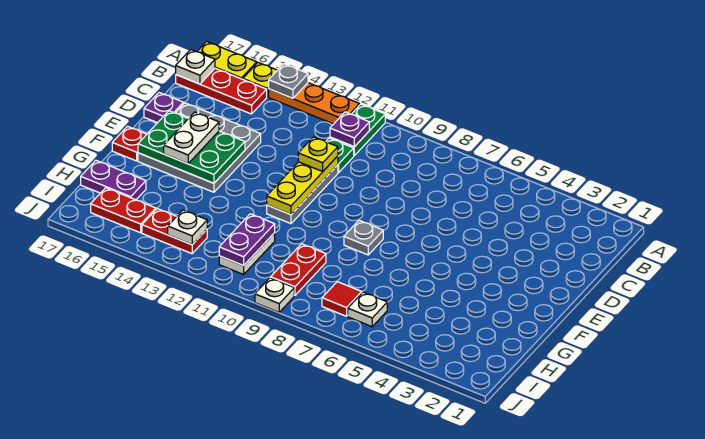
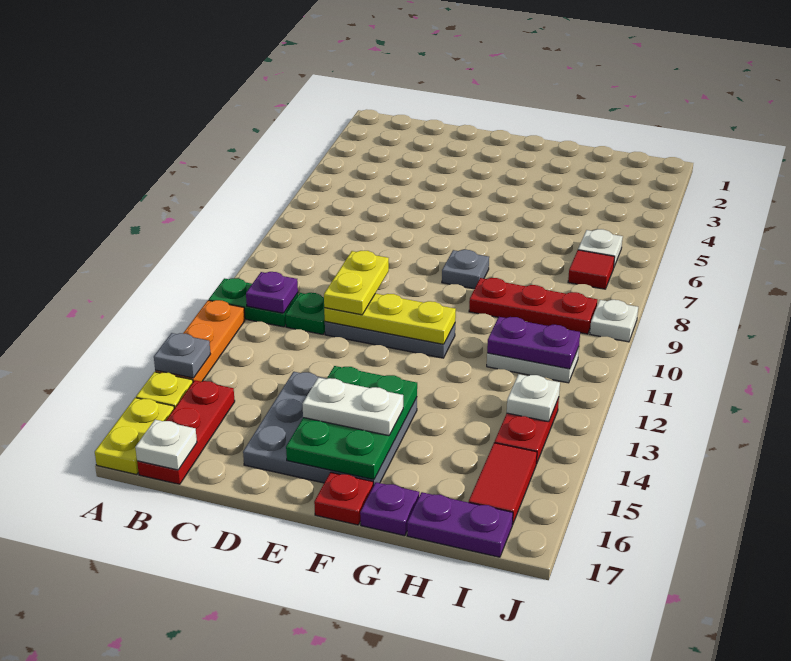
yellow 1x1 plate [298,137,338,171] -> yellow 1x2 plate [324,251,389,315]
purple 1x1 plate [144,93,183,123] -> purple 1x1 plate moved to [360,482,419,536]
red 1x2 plate [271,244,326,295] -> red 1x3 plate [469,278,598,334]
purple 1x2 plate [81,160,146,200] -> purple 1x2 plate turned to [407,492,513,557]
red 1x2 plate [91,188,156,233] -> red 1x2 tile [469,443,537,525]

